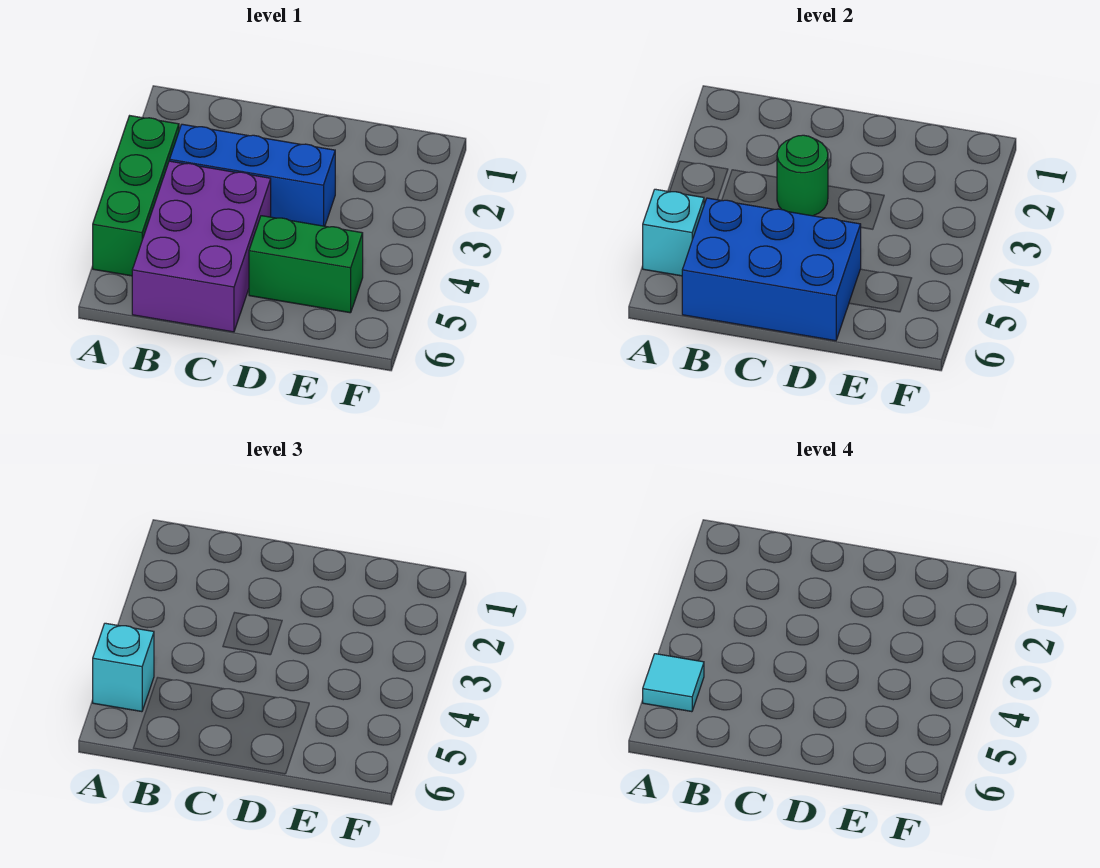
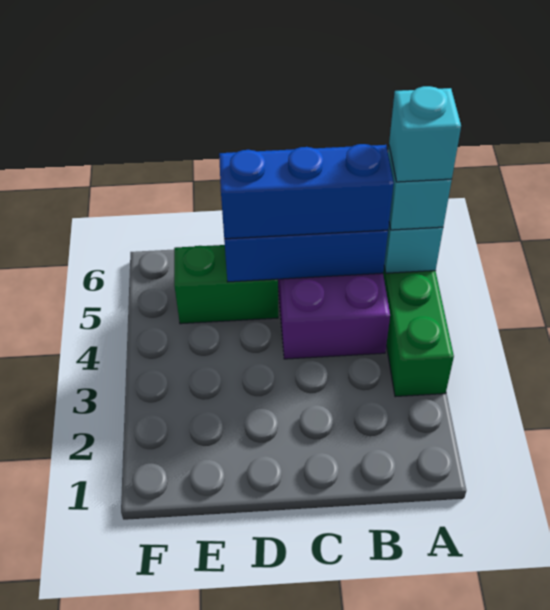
cyan 1x1 tile [643,654,704,712] -> cyan 1x1 brick [389,86,461,182]
blue 1x3 brick [170,124,335,226] -> blue 1x3 brick moved to [219,144,394,239]
green 1x1 round brick [777,135,828,216] -> none

